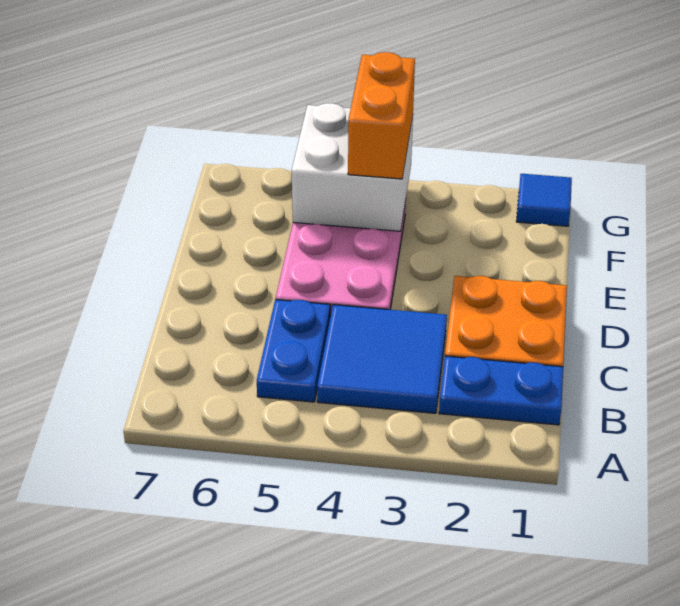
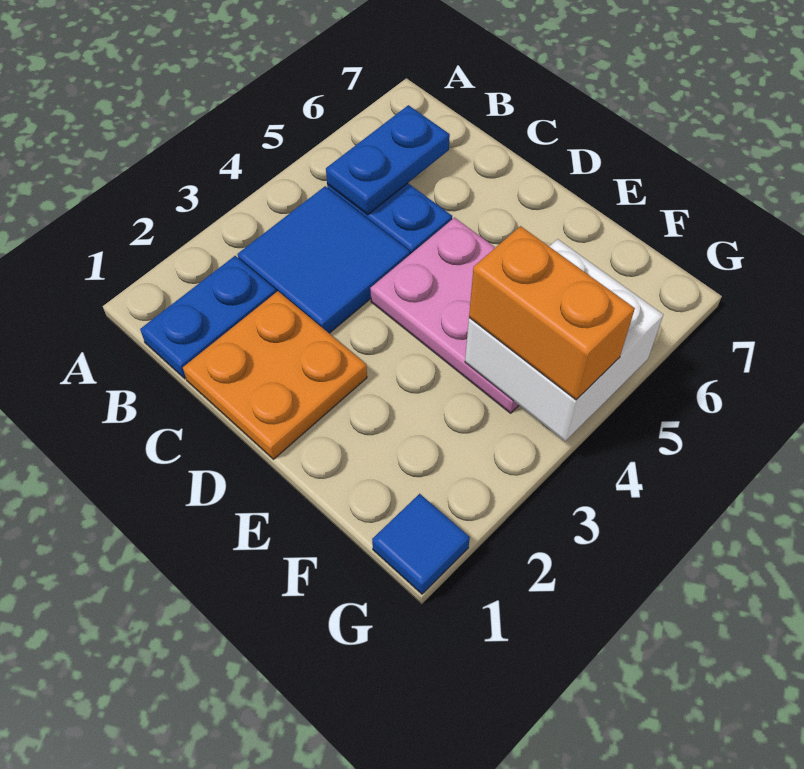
none -> blue 1x2 plate [326,105,450,215]

